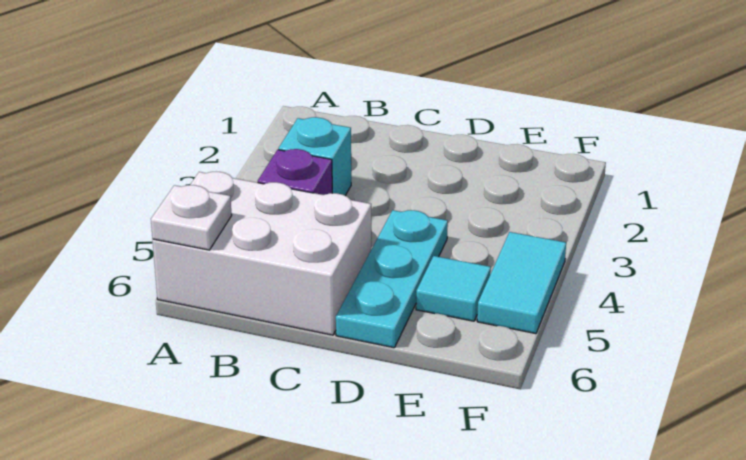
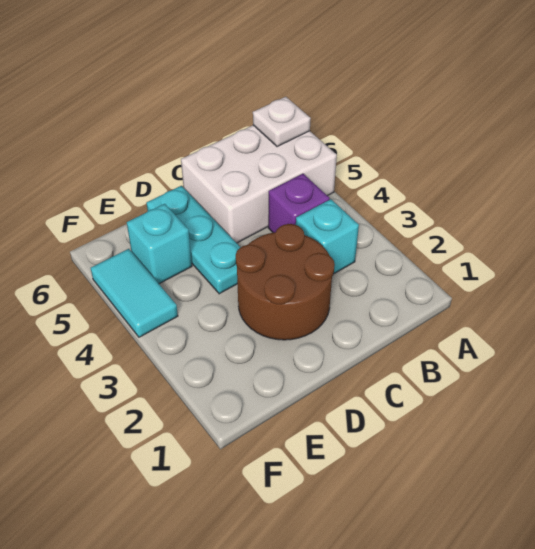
none -> brown 2x2 round brick [236,224,335,340]
cyan 1x1 tile [416,256,491,321] -> cyan 1x1 brick [127,204,192,284]

